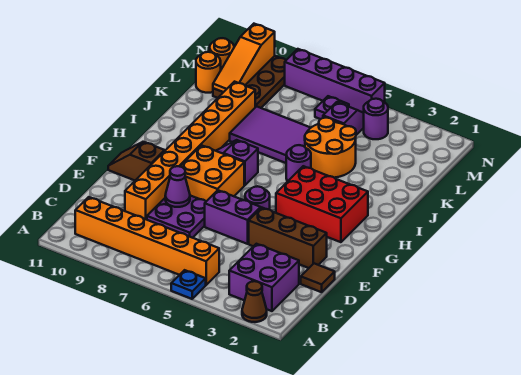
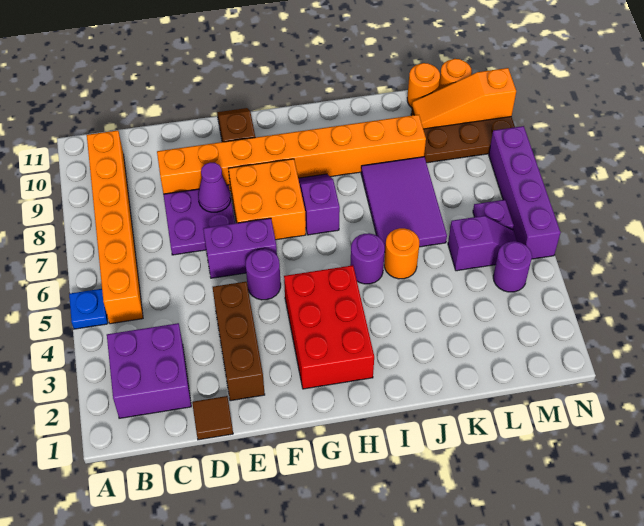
brown 1x1 cone [242,281,267,322] -> none
purple 1x2 brick [205,190,261,244] -> purple 1x2 brick turned to [203,218,277,278]
orange 2x2 round brick [305,118,356,178] -> orange 1x1 round brick [384,228,419,279]

